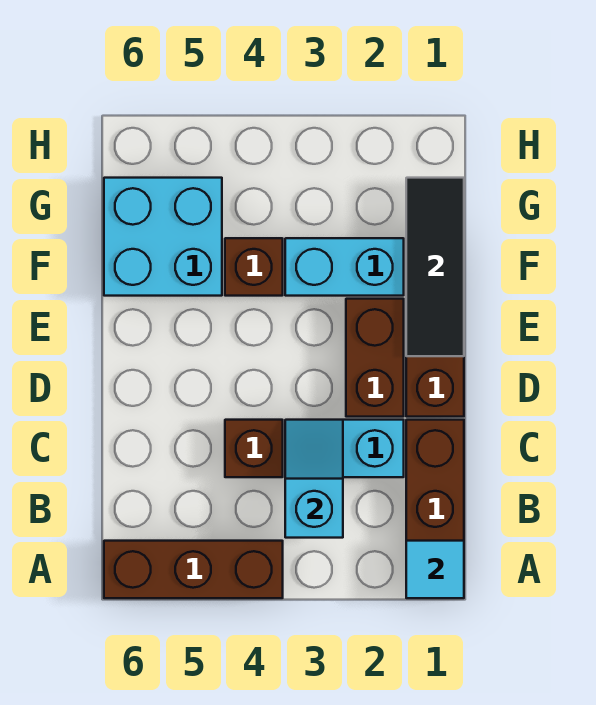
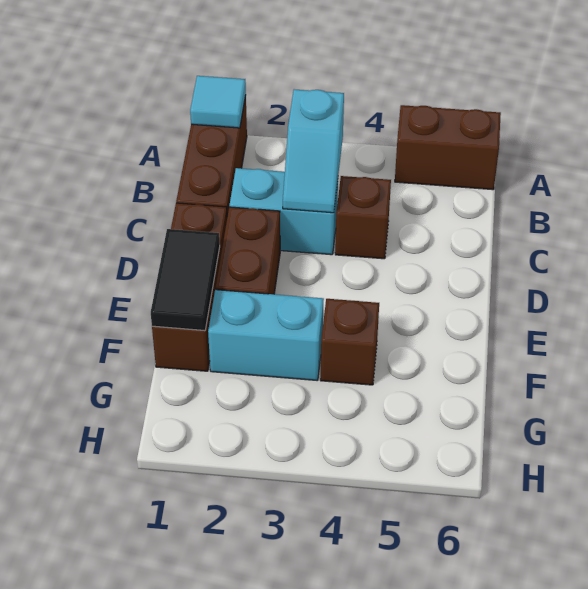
brown 1x3 brick [104,541,283,598] -> brown 1x2 brick [395,105,501,190]
black 1x3 tile [406,178,464,356] -> black 1x2 tile [151,229,220,331]
cyan 2x2 brick [104,178,222,296] -> none

